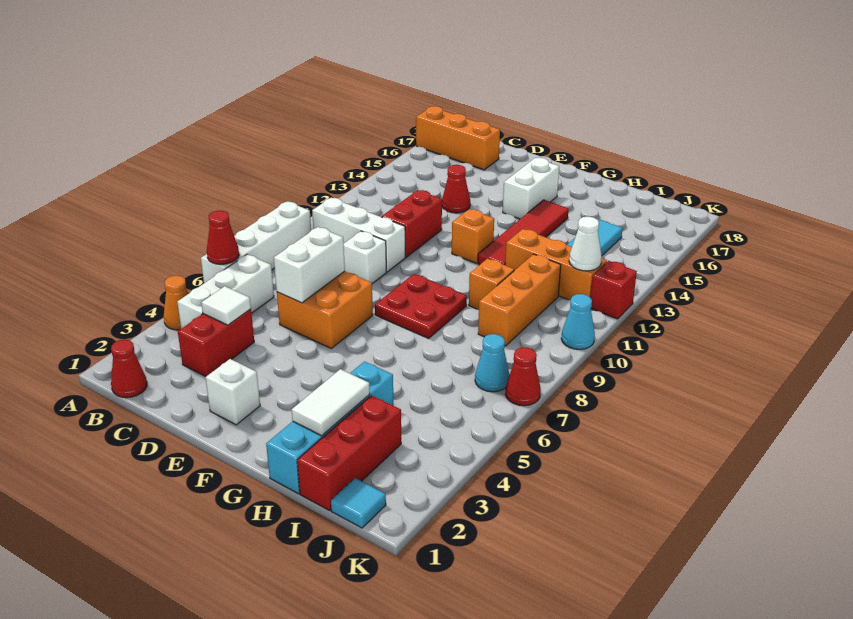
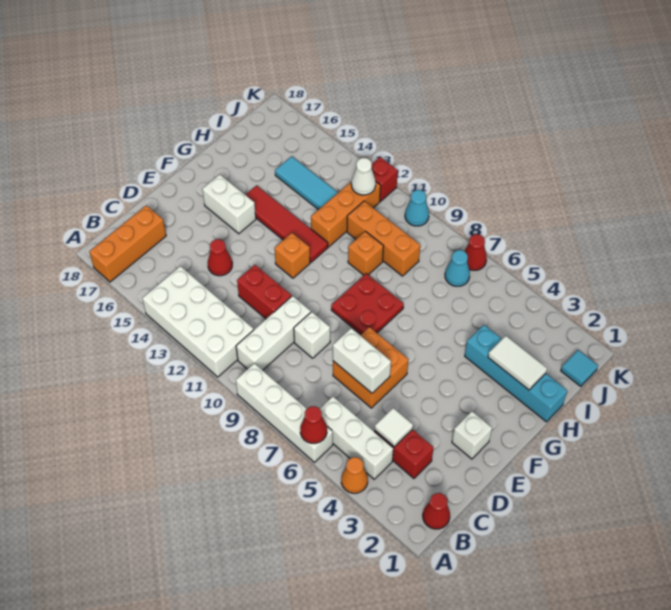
none -> white 2x4 brick [142,266,254,377]
red 1x3 brick [297,395,401,511] -> none

